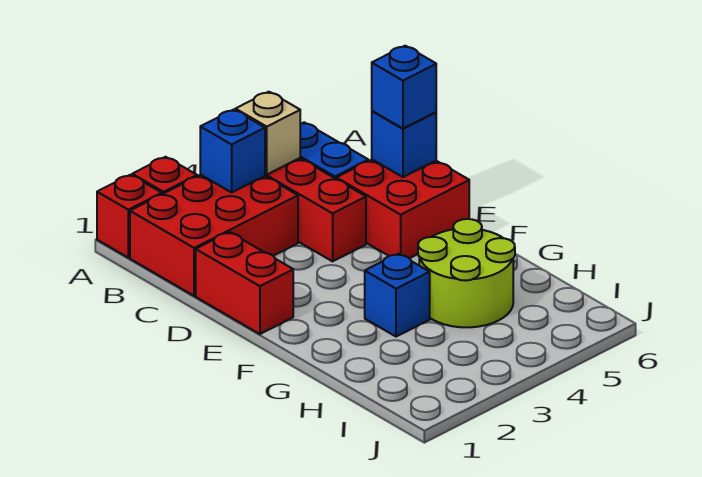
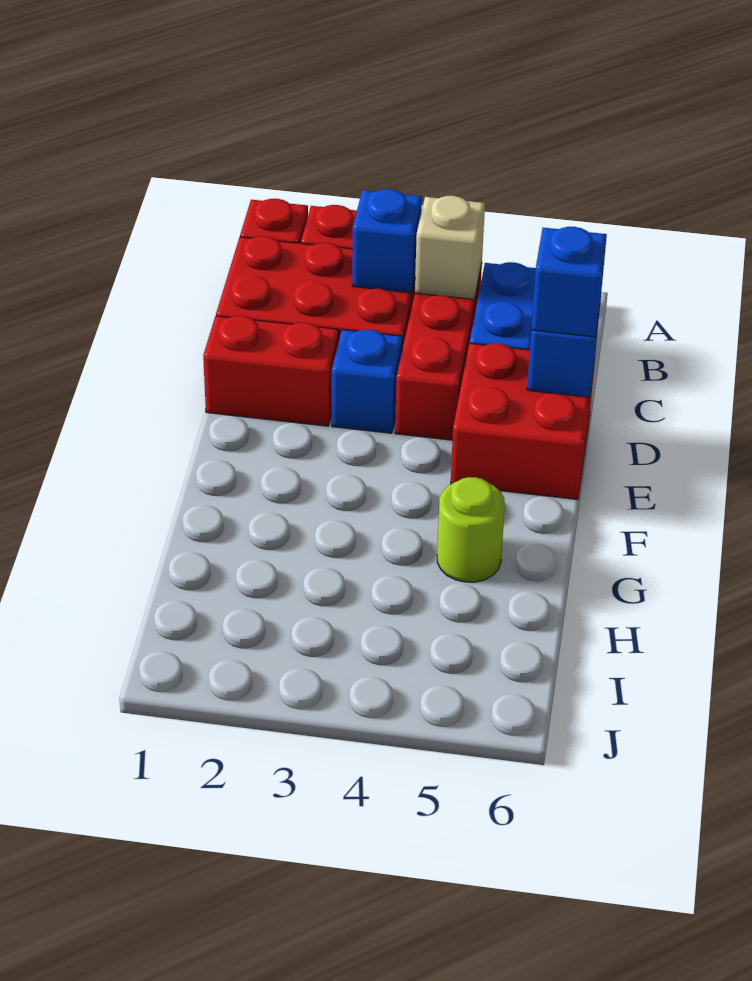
red 1x2 brick [196,232,293,334] -> red 1x2 brick turned to [203,316,339,426]
blue 1x1 brick [365,254,430,337] -> blue 1x1 brick moved to [332,330,402,433]
lime 2x2 round brick [418,219,515,327] -> lime 1x1 round brick [437,477,505,582]

